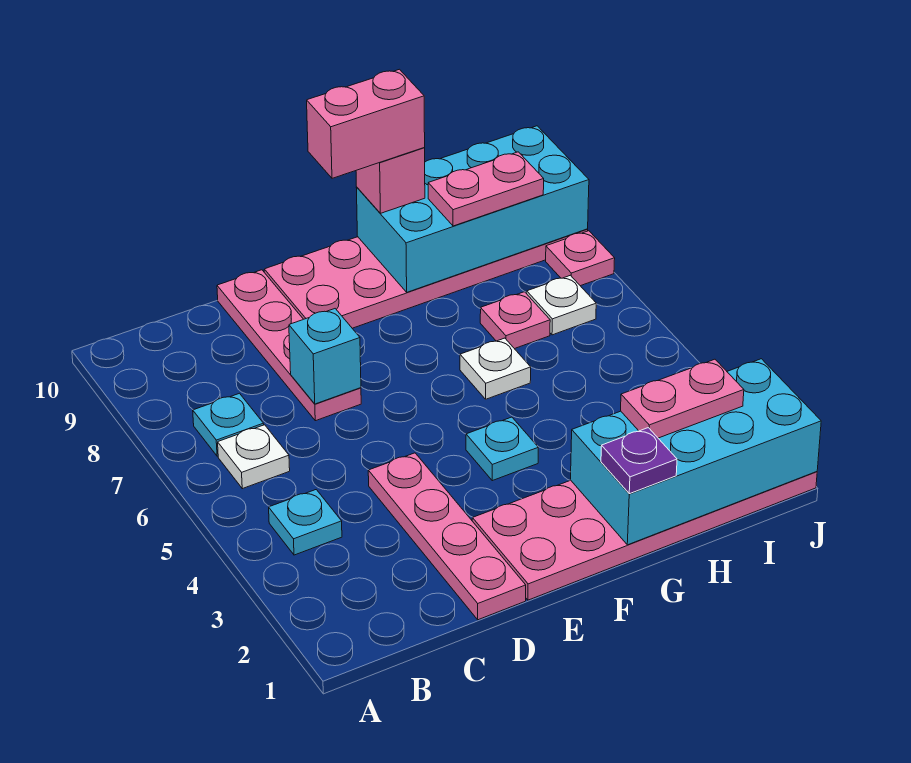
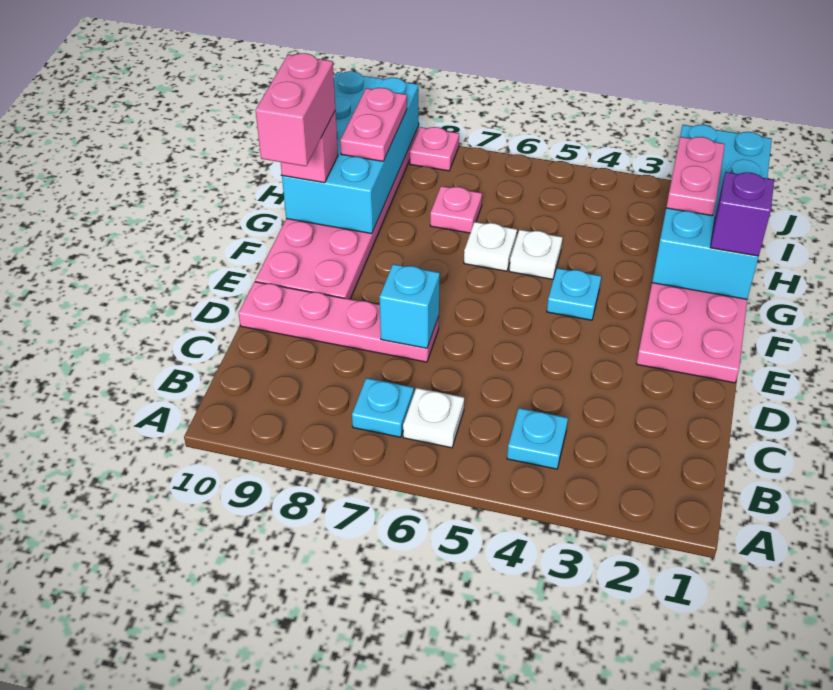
pink 1x4 plate [368,453,526,620] -> none
purple 1x1 plate [601,428,677,494] -> purple 1x1 brick [710,172,774,256]
white 1x1 plate [527,275,596,335] -> white 1x1 plate moved to [509,230,563,279]

